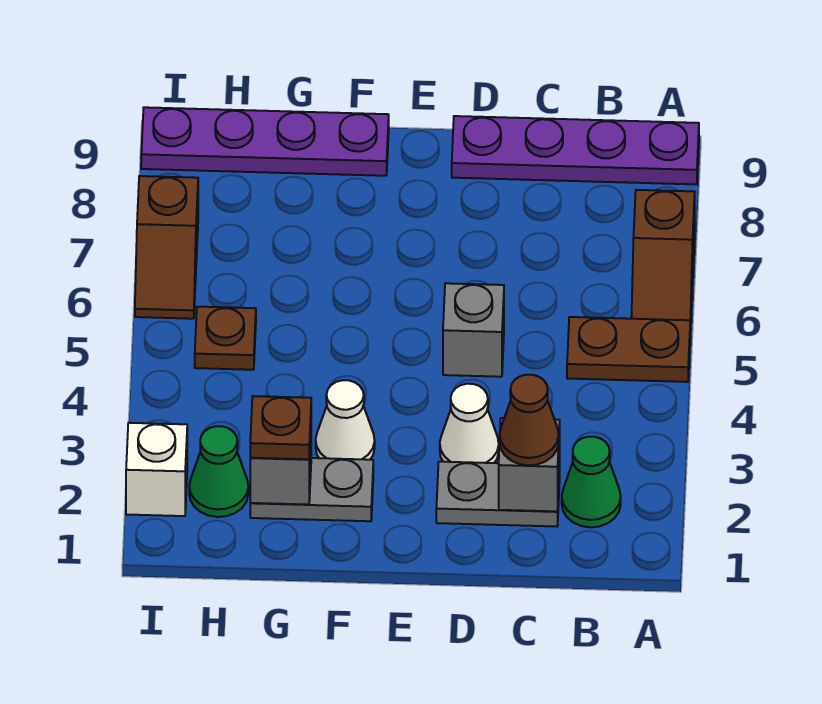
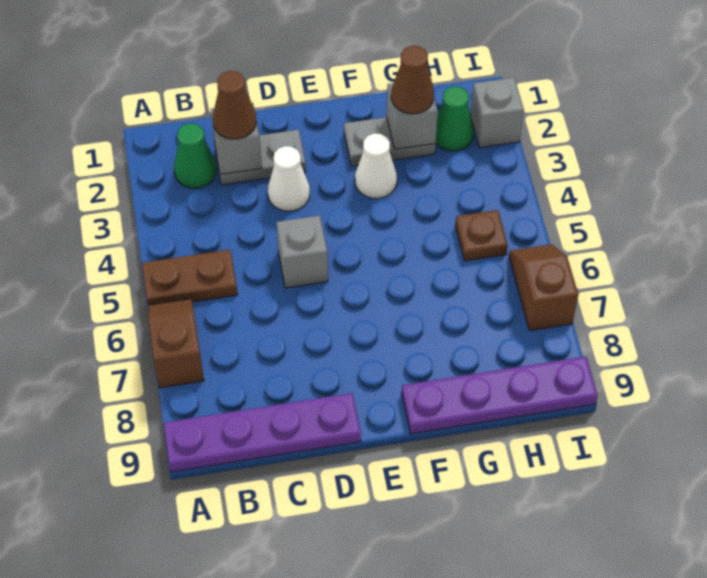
brown 1x1 plate [250,396,311,459] -> brown 1x1 cone [391,46,434,114]
white 1x1 brick [126,423,187,516] -> grey 1x1 brick [471,77,524,147]

